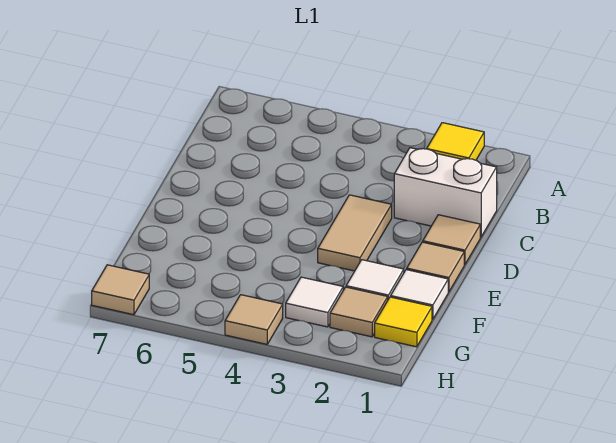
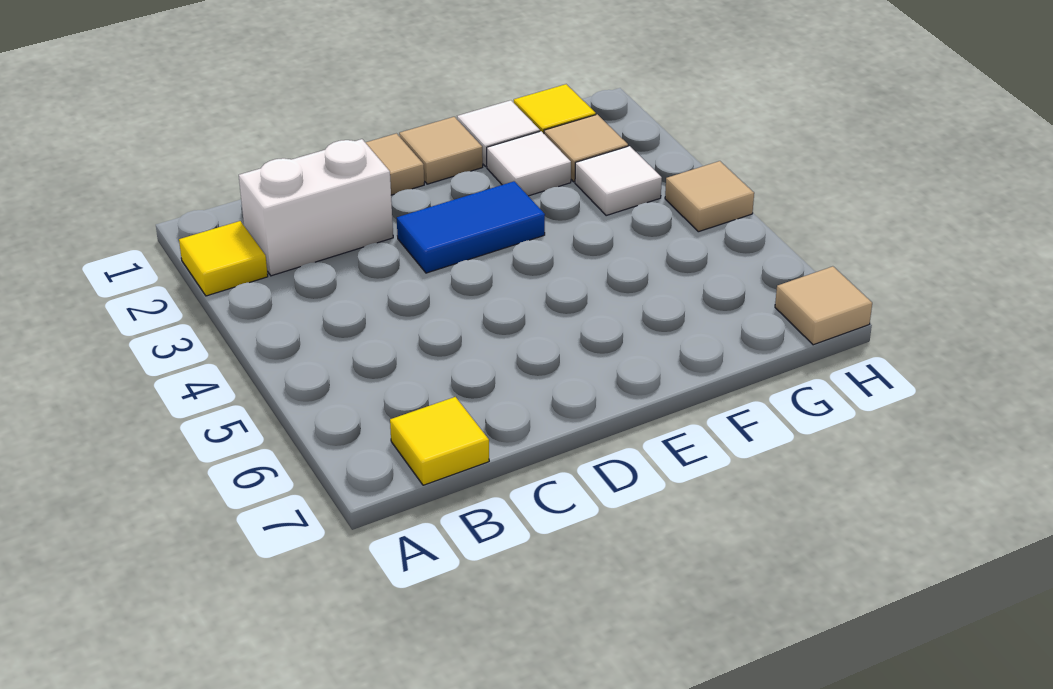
none -> yellow 1x1 tile [390,397,489,485]
white 1x2 brick [394,148,497,237] -> white 1x2 brick turned to [239,139,393,276]
tan 1x2 tile [318,195,392,271] -> blue 1x2 tile [397,181,545,273]

